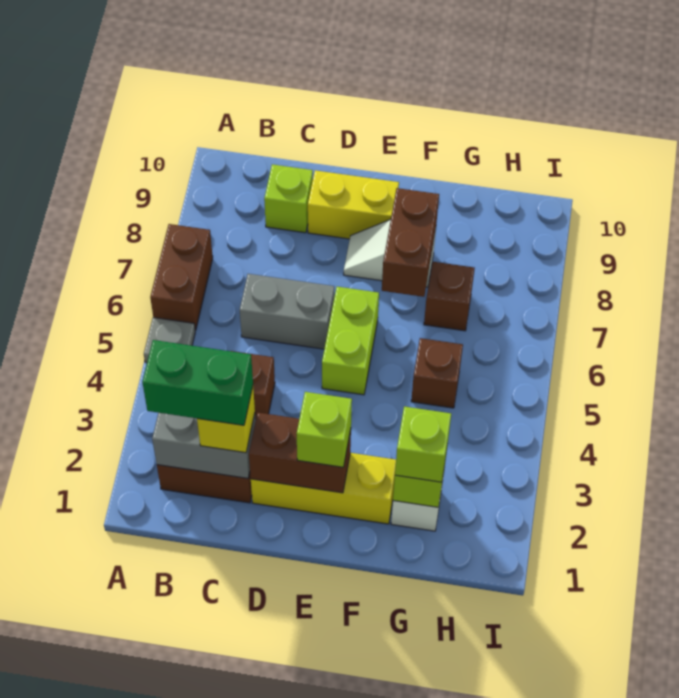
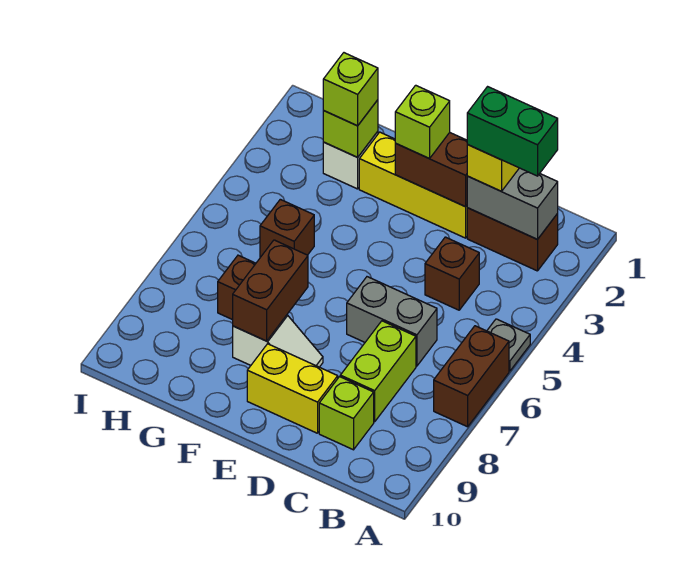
lime 1x2 brick [322,287,379,395] -> lime 1x2 brick moved to [340,321,416,422]

